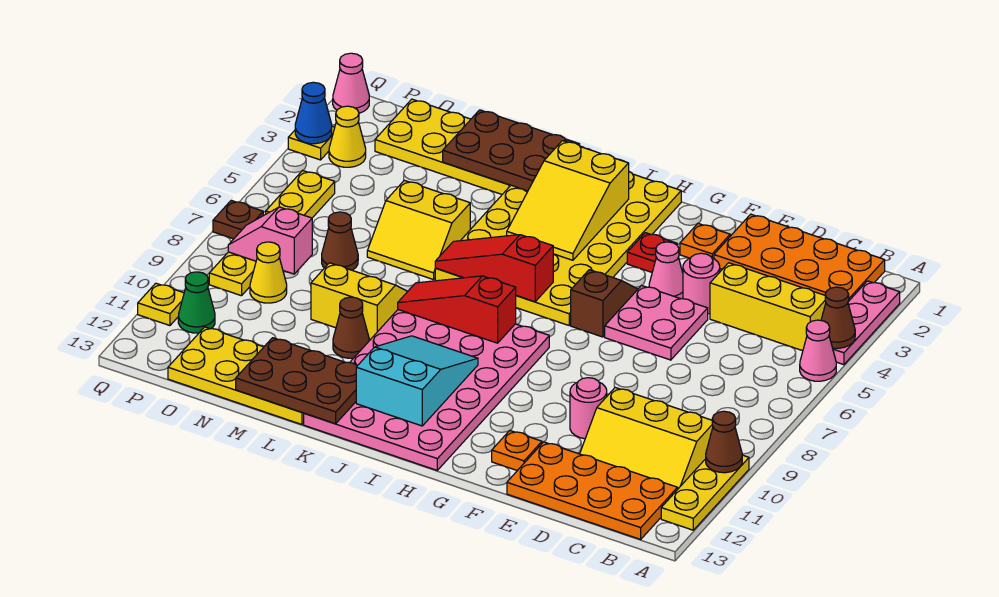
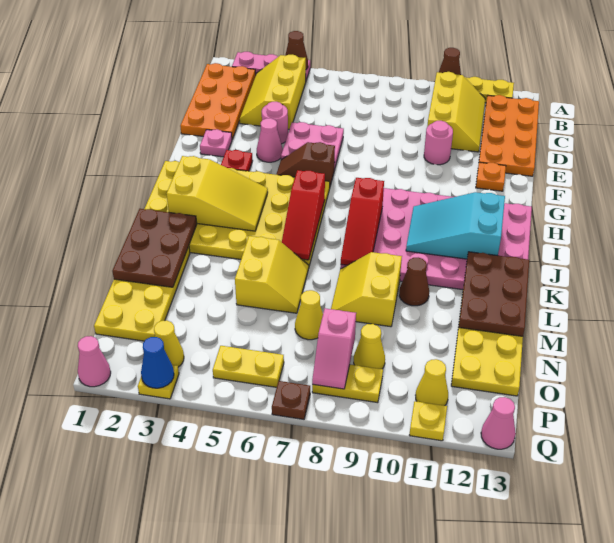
pink 1x1 cone [800,320,836,381] -> pink 1x1 cone moved to [481,397,516,449]
orange 1x1 plate [680,223,730,259] -> pink 1x1 plate [200,129,232,157]
brown 1x1 cone [322,212,358,270] -> yellow 1x1 cone [295,290,323,340]
green 1x1 cone [178,272,215,333] -> yellow 1x1 cone [416,359,448,406]

